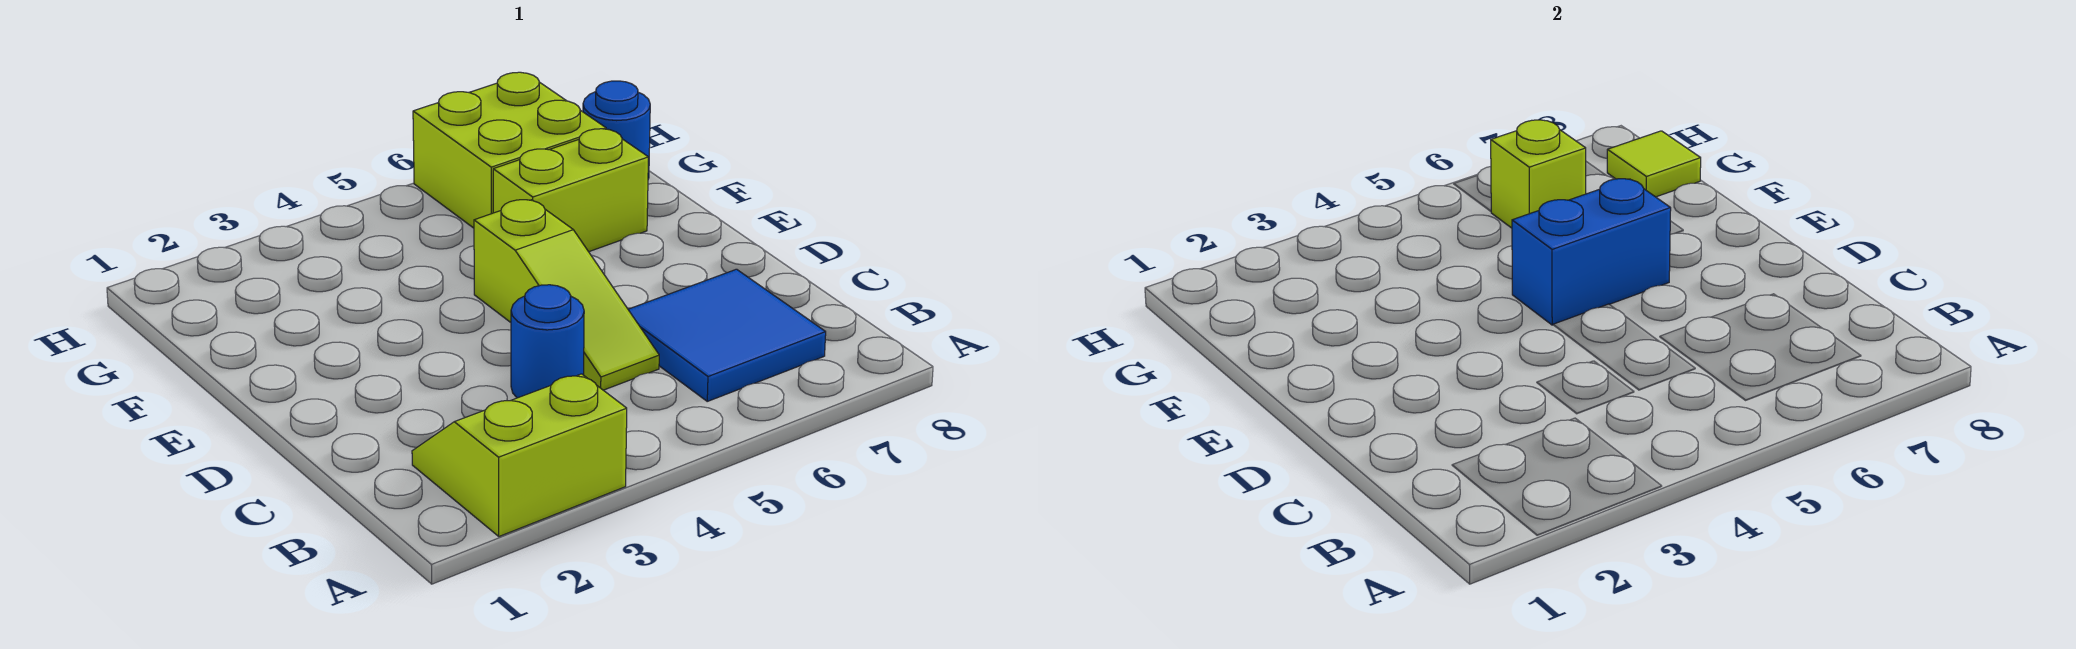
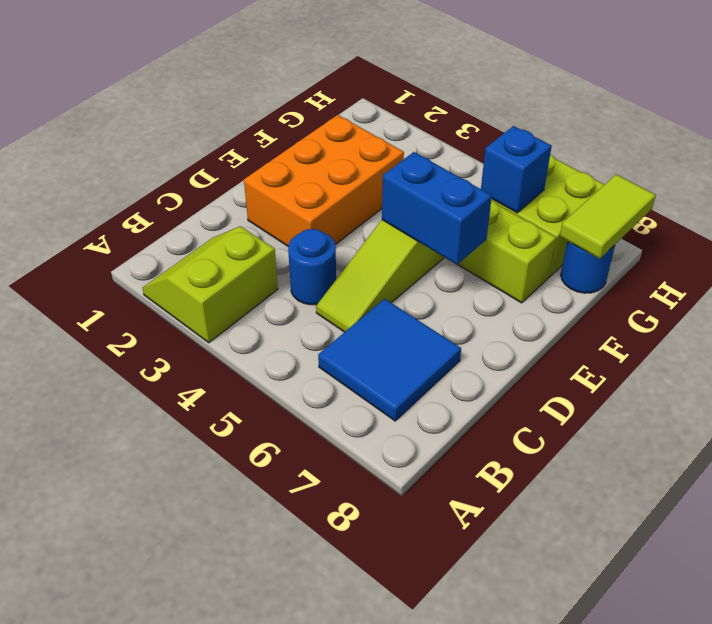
lime 2x2 slope [412,374,627,536] -> lime 2x2 slope turned to [143,226,278,343]
none -> orange 2x3 brick [244,115,404,246]
lime 1x1 brick [1491,120,1586,228] -> blue 1x1 brick [481,126,552,213]
lime 1x1 tile [1607,131,1701,197] -> lime 1x2 tile [560,174,656,259]

